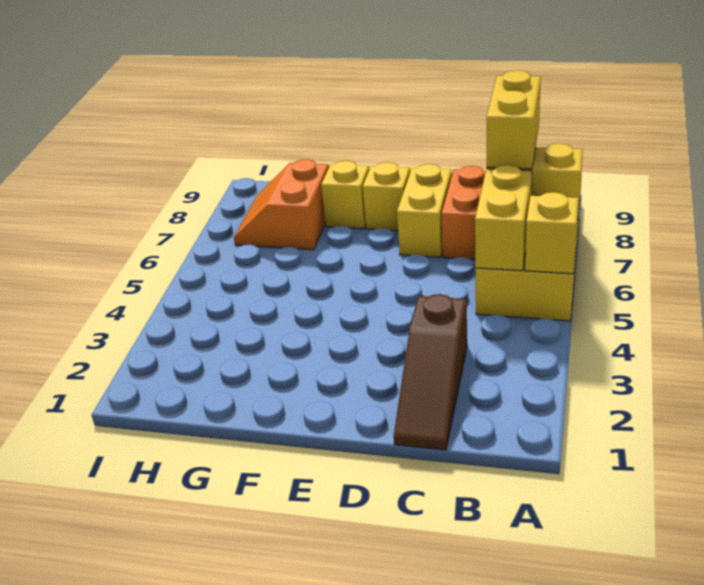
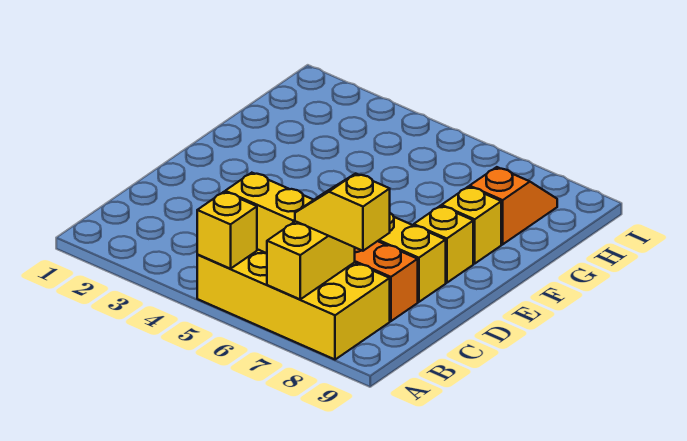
yellow 1x2 brick [487,70,541,169] -> yellow 1x2 slope [295,174,390,251]
brown 1x3 slope [394,294,467,450] -> none
orange 2x2 slope [234,159,329,250] -> orange 1x2 slope [470,167,557,244]

